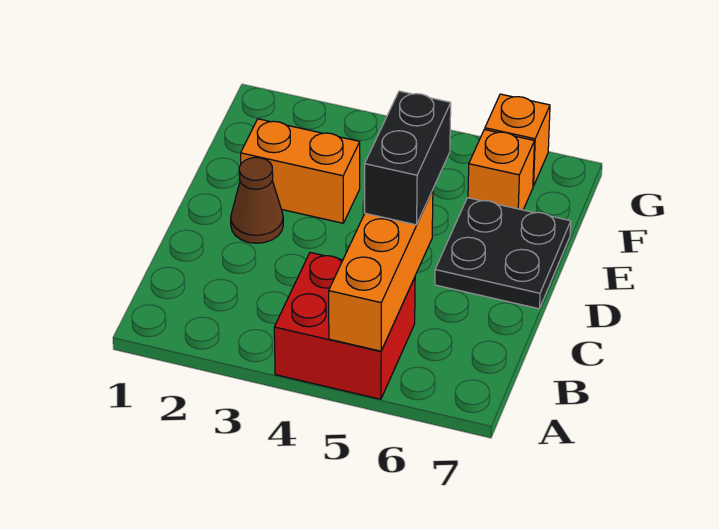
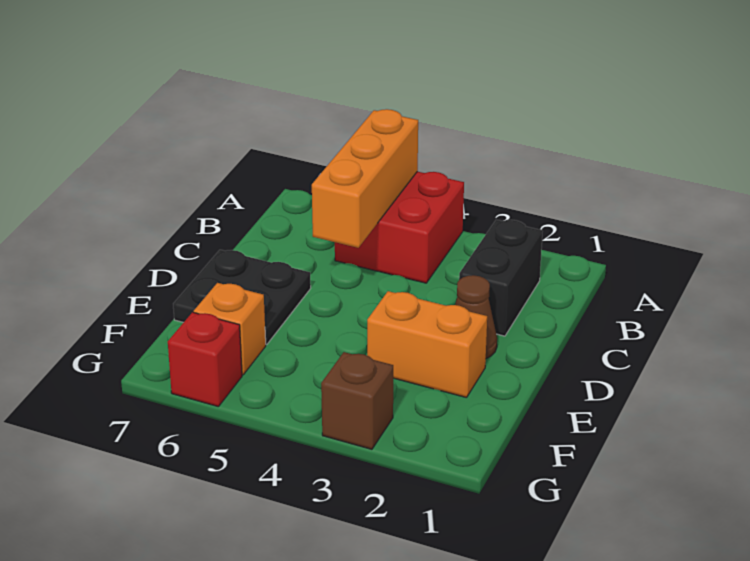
black 1x2 brick [365,91,451,225] -> black 1x2 brick moved to [459,220,543,336]
none -> brown 1x1 brick [321,352,393,449]
orange 1x1 brick [485,94,550,186] -> red 1x1 brick [168,312,242,406]

